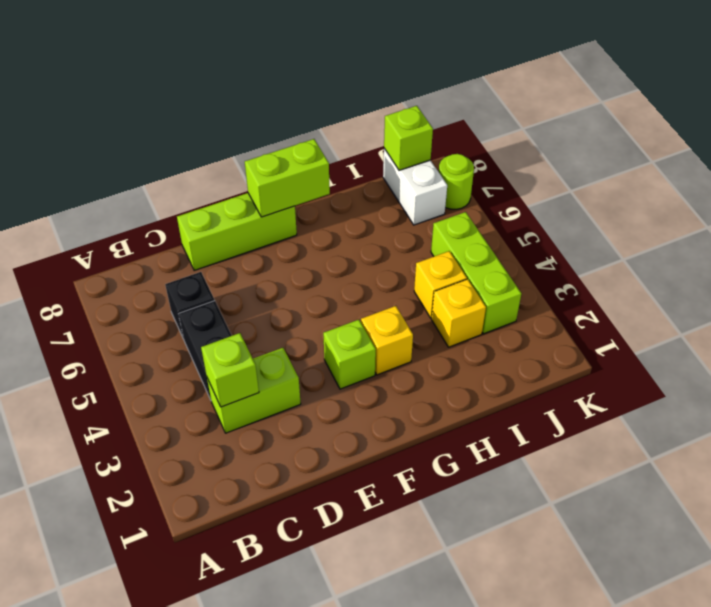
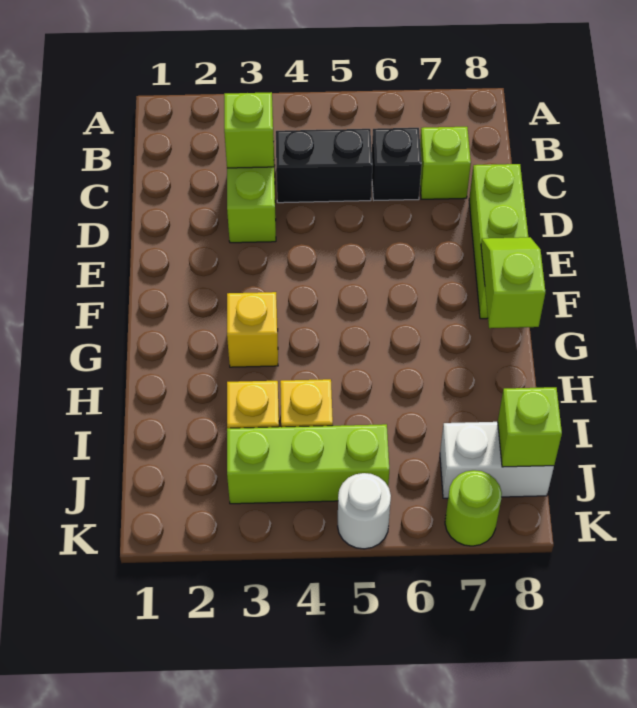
lime 1x1 brick [323,320,376,389] -> lime 1x1 brick moved to [420,127,471,199]
lime 1x2 brick [245,139,330,217] -> lime 1x2 slope [481,237,545,328]
none -> white 1x1 round brick [338,473,391,549]

